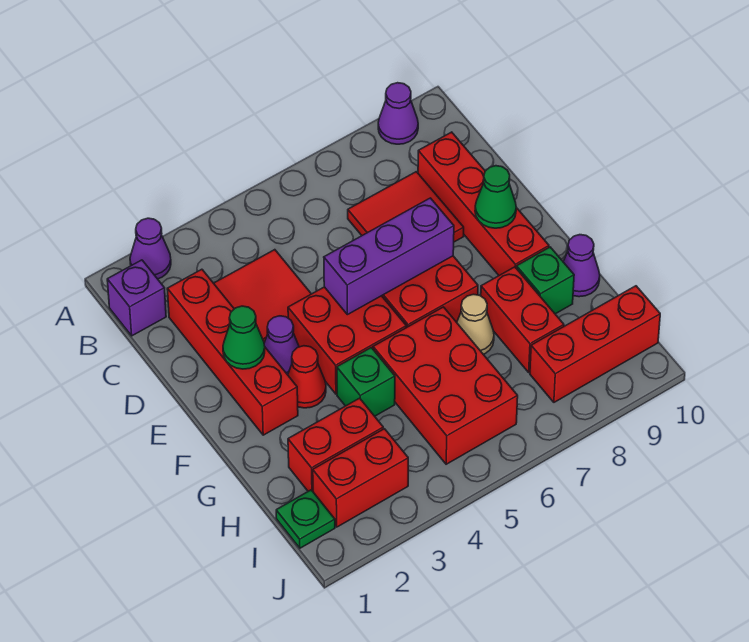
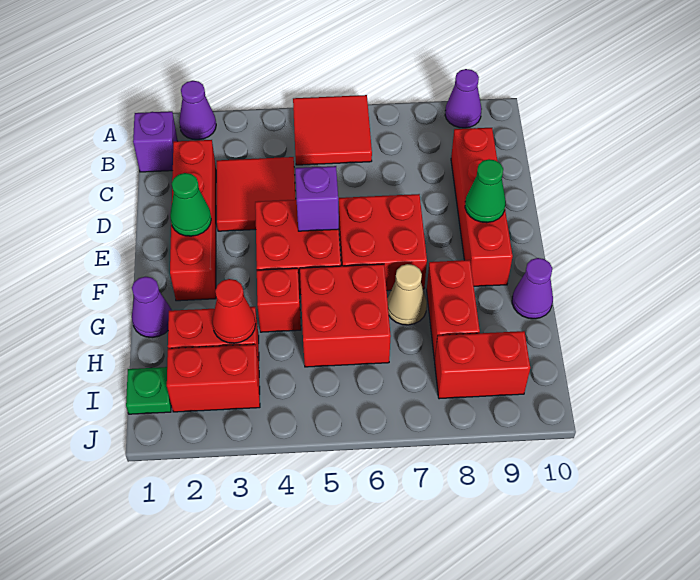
red 2x2 tile [348,172,464,242] -> red 2x2 tile moved to [293,95,372,165]
purple 1x1 cone [264,316,299,375] -> purple 1x1 cone moved to [132,277,172,338]
purple 1x3 brick [324,198,454,315] -> purple 1x1 brick [295,166,339,231]
red 1x1 cone [288,346,326,408] -> red 1x1 cone moved to [212,279,256,343]
green 1x1 brick [337,348,395,416] -> red 1x1 brick [257,268,301,332]
red 2x3 brick [373,307,518,464] -> red 2x2 brick [300,264,391,367]
green 1x1 brick [517,247,574,314] -> none
red 1x3 brick [530,286,660,402] -> red 1x2 brick [435,331,530,399]

